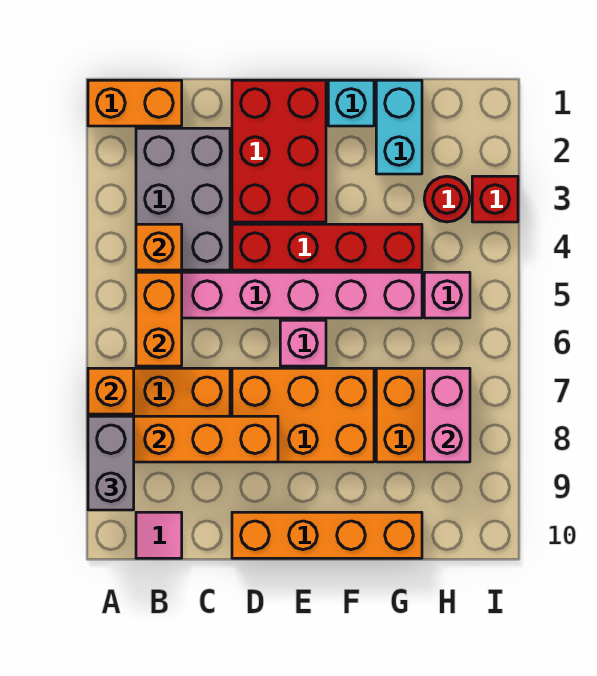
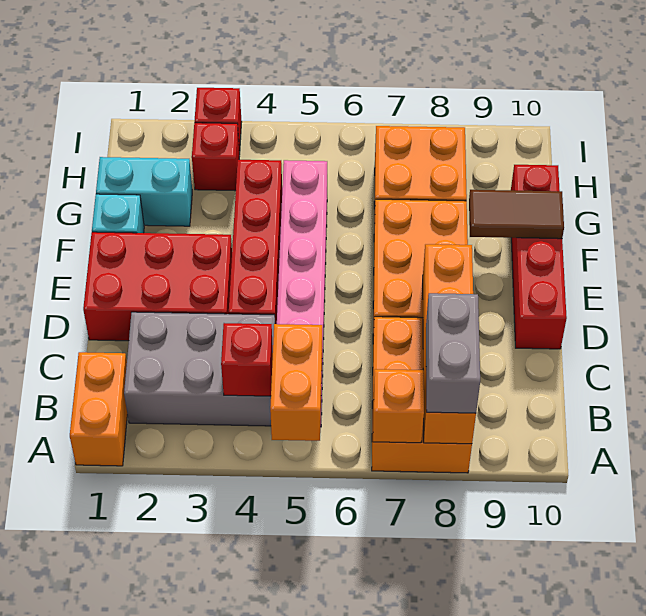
grey 1x2 brick [88,416,134,510] -> grey 1x2 brick turned to [426,293,480,413]
orange 1x1 brick [136,224,182,270] -> red 1x1 brick [221,323,273,396]
orange 1x2 brick [136,272,182,366] -> orange 1x2 brick turned to [270,324,322,441]
pink 1x1 tile [136,512,182,558] -> none
orange 1x4 brick [232,512,422,558] -> red 1x4 brick [511,165,567,349]
pink 1x1 brick [280,320,326,366] -> none
none -> brown 1x2 tile [469,190,564,239]
red 1x1 round brick [424,176,470,222] -> red 1x1 brick [192,123,239,191]
pink 1x1 brick [424,272,470,318] -> none
pink 1x2 brick [424,368,470,462] -> none

